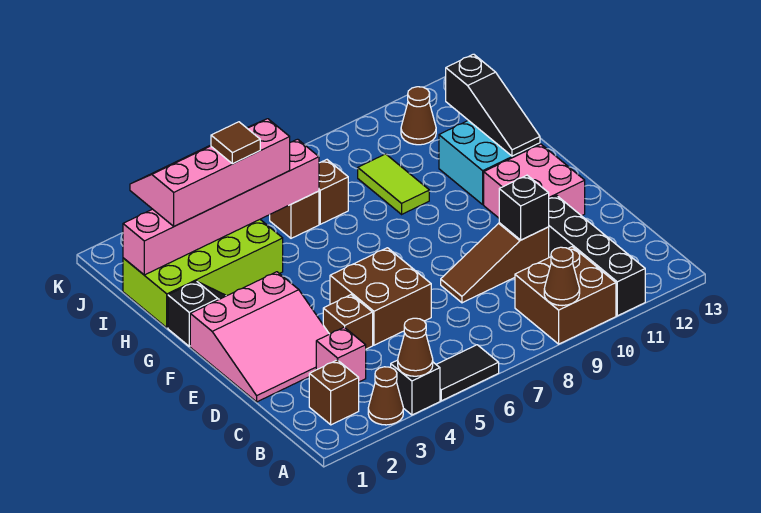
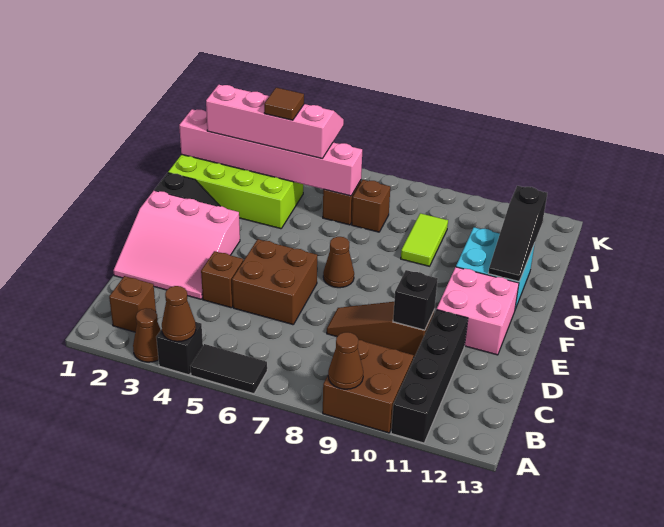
pink 1x1 brick [316,327,366,382] -> none
brown 1x1 cone [401,87,436,145] -> brown 1x1 cone moved to [323,237,354,288]

